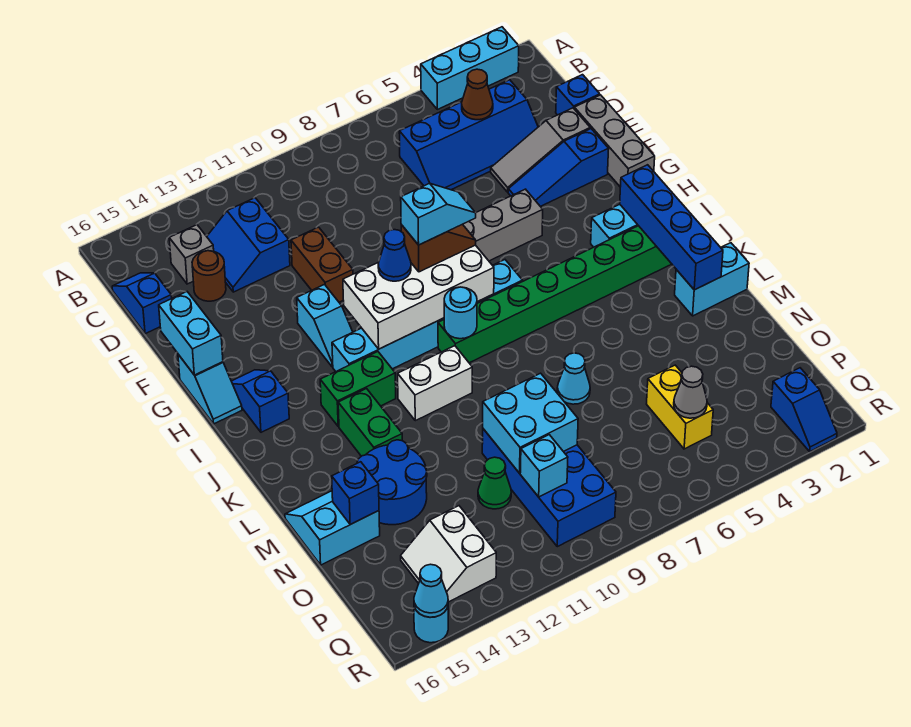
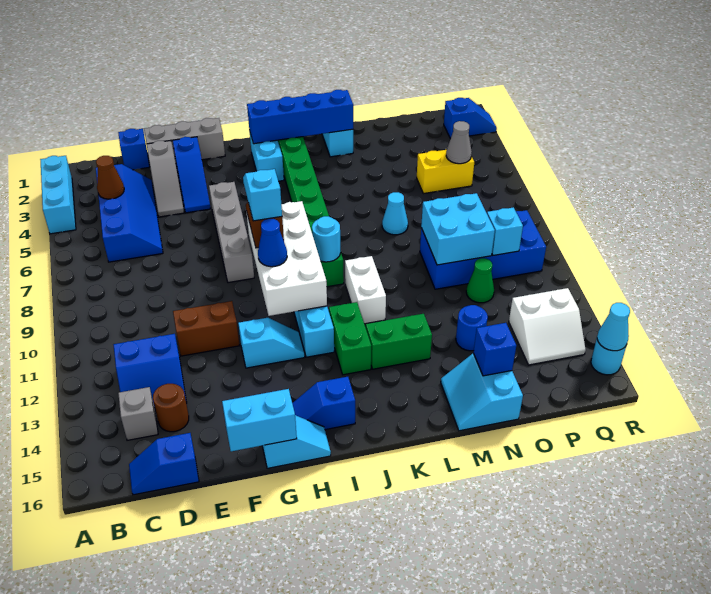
blue 2x2 round brick [357,440,427,525] -> blue 1x1 round brick [456,305,488,351]

